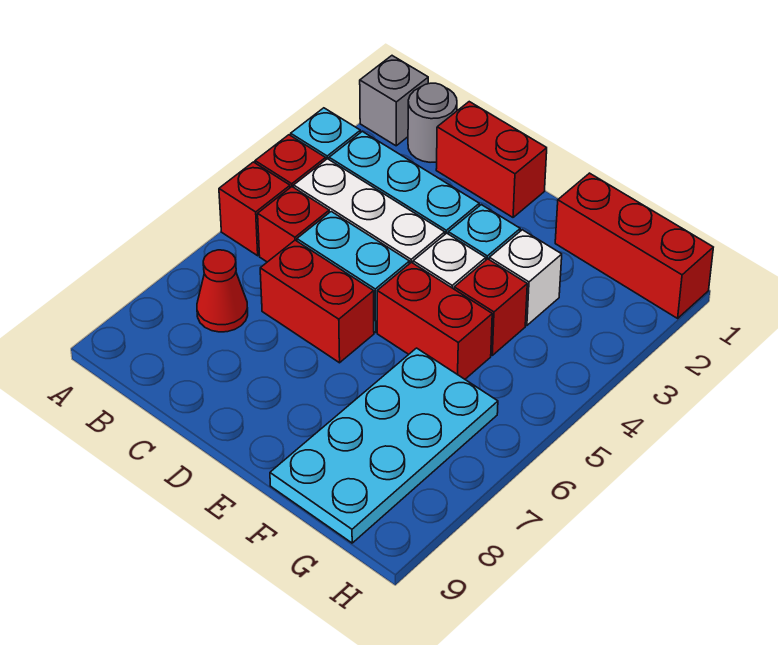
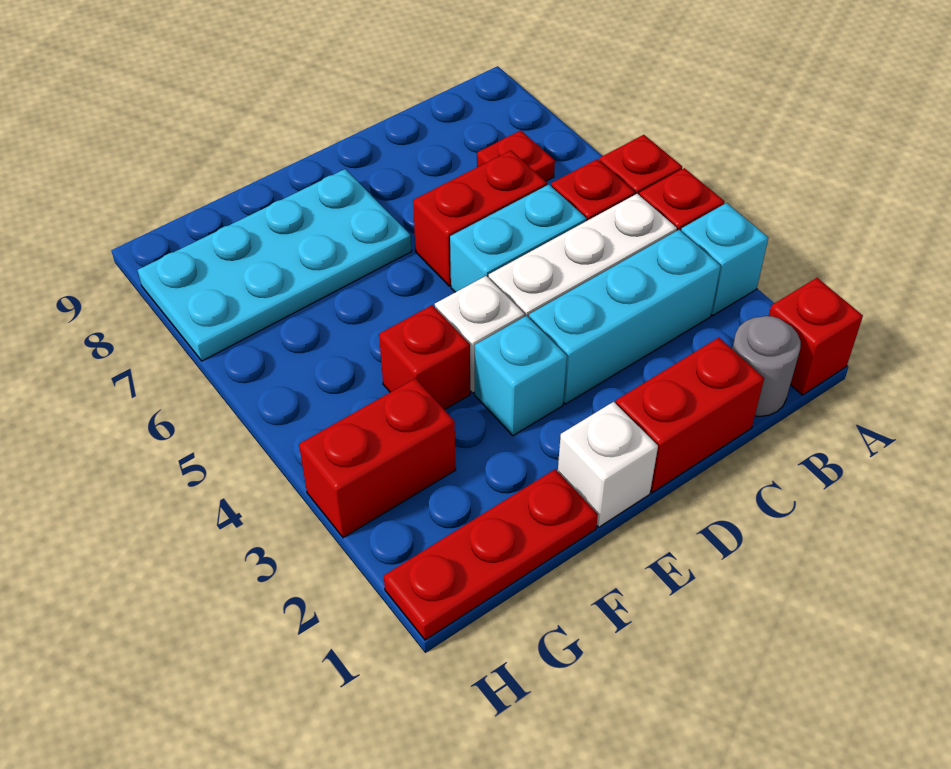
grey 1x1 brick [360,56,428,146] -> red 1x1 brick [769,278,863,395]
red 1x1 cone [197,250,248,332] -> red 1x1 plate [477,131,555,181]
red 1x2 brick [377,262,492,379] -> red 1x2 brick moved to [299,378,456,538]
red 1x3 brick [555,173,713,318] -> red 1x3 plate [384,469,598,640]
white 1x1 brick [489,230,562,326] -> white 1x1 brick moved to [558,402,658,527]
cyan 2x4 plate [270,348,498,543] -> cyan 2x4 plate turned to [138,169,411,361]

